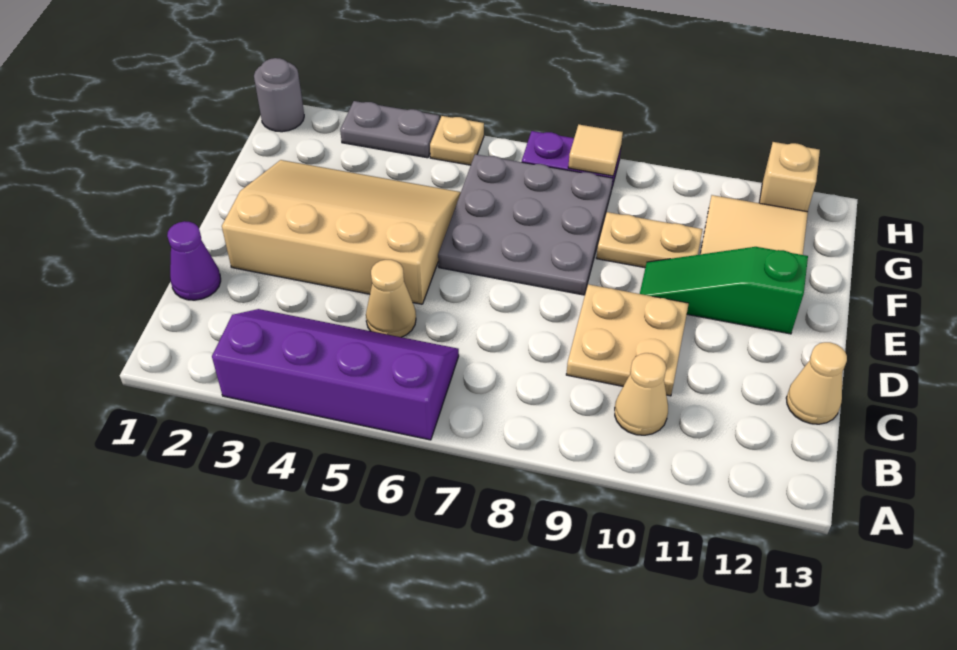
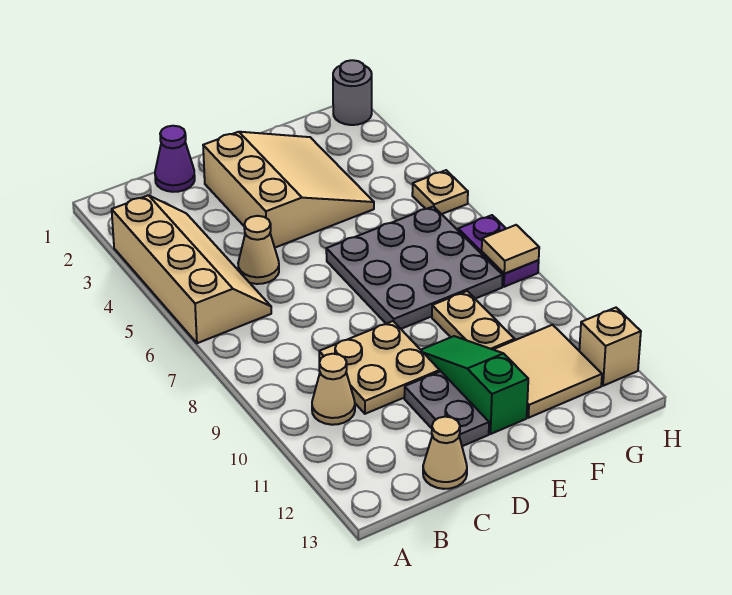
purple 2x4 slope [212,309,459,440] -> tan 2x4 slope [112,195,271,343]
tan 3x4 slope [222,160,461,304] -> tan 3x3 slope [203,132,374,248]
grey 1x2 plate [340,101,440,158] -> grey 1x2 plate moved to [404,371,489,446]

